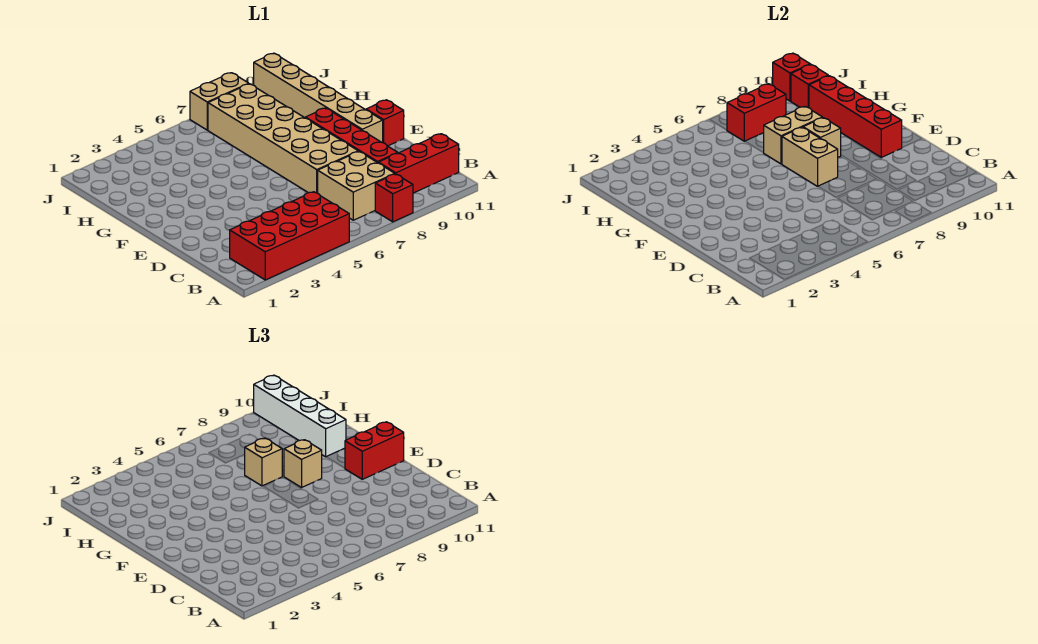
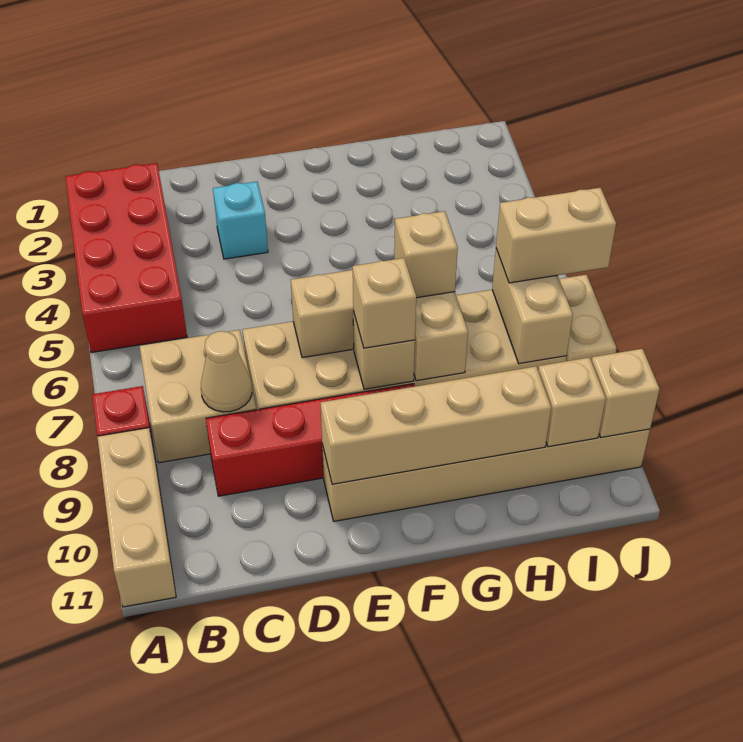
none -> tan 1x3 brick [97,428,176,607]
red 1x3 brick [378,134,459,193] -> none
none -> tan 1x1 cone [201,331,252,412]
none -> cyan 1x1 brick [213,182,268,259]
red 1x4 brick [809,76,902,157] -> tan 1x4 brick [321,366,551,484]
red 1x2 brick [345,422,404,479] -> none
red 1x1 brick [366,100,404,146] -> none
white 1x4 brick [254,375,346,457] -> none
red 1x2 brick [727,84,786,141] -> tan 1x2 brick [492,249,573,364]
none -> tan 1x2 brick [496,188,616,283]
red 1x1 brick [791,64,828,108] -> tan 1x1 brick [538,358,606,447]
red 1x1 brick [773,53,810,101] -> tan 1x1 brick [592,349,660,438]

